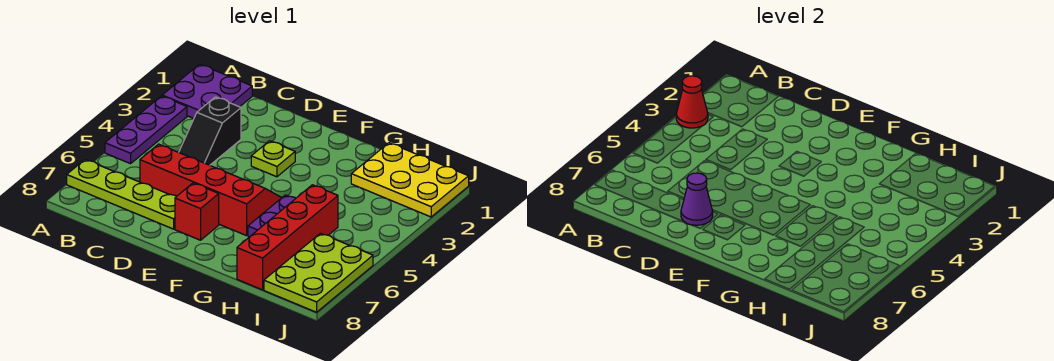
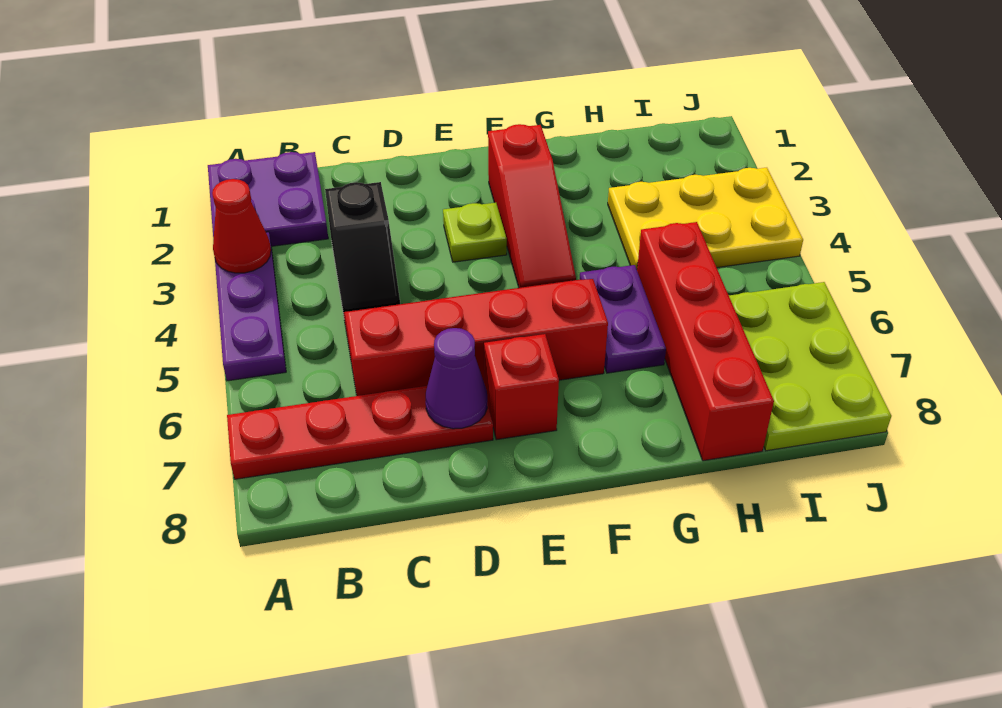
lime 1x4 plate [67,160,177,229] -> red 1x4 plate [227,386,493,479]
none -> red 1x3 slope [488,124,576,288]
yellow 2x3 plate [351,143,469,217] -> yellow 2x3 plate moved to [608,168,803,269]

